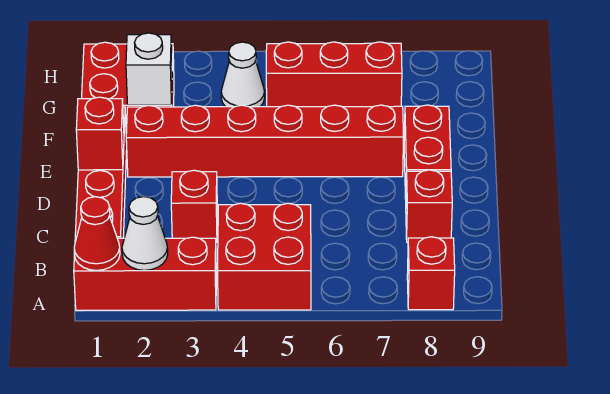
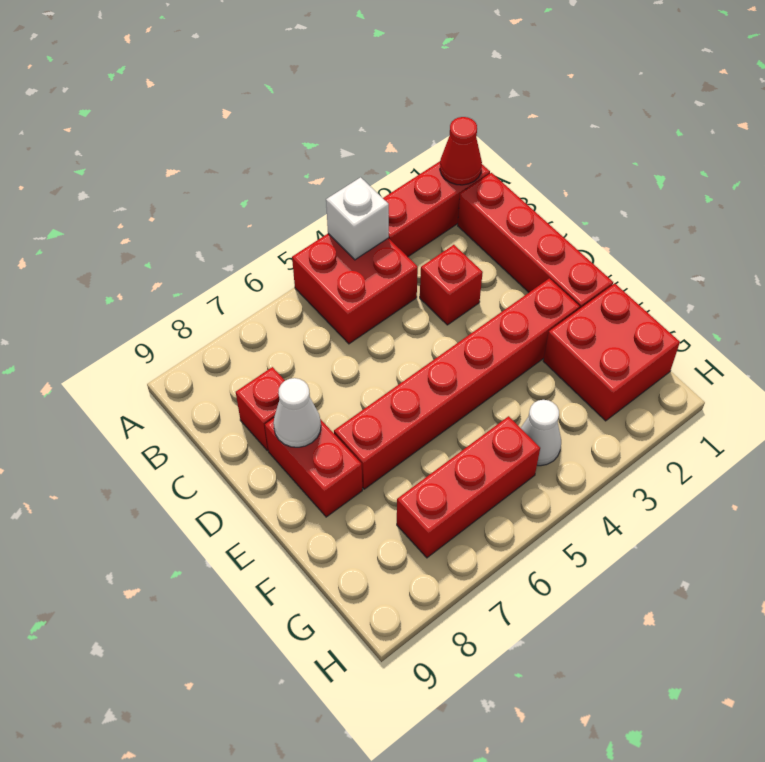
white 1x1 cone [122,197,168,270] -> white 1x1 cone moved to [273,378,321,447]
red 1x1 brick [407,237,455,310] -> none
red 1x1 brick [76,97,124,170] -> none
white 1x1 brick [126,33,172,105] -> white 1x1 brick moved to [326,177,389,260]

